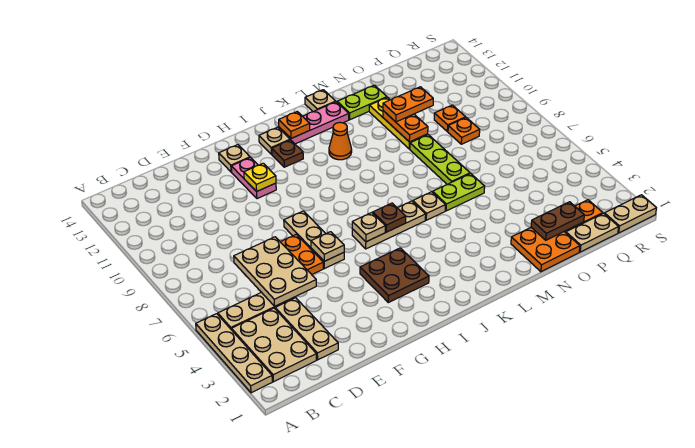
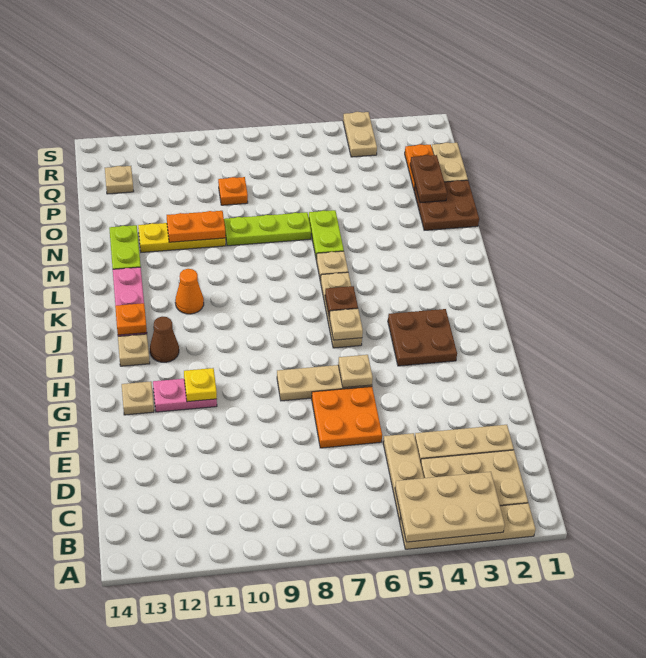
tan 2x3 plate [234,237,316,306] -> tan 2x3 plate moved to [395,472,505,542]
brown 1x1 plate [272,140,303,167] -> brown 1x1 cone [150,317,179,362]
tan 1x1 plate [305,90,336,112] -> tan 1x1 plate moved to [105,166,134,194]
orange 2x2 plate [511,228,580,272] -> brown 2x2 plate [414,180,479,230]
orange 1x2 plate [383,87,433,122] -> none
orange 1x1 plate [434,105,466,132] -> none
tan 1x2 plate [604,195,656,233] -> tan 1x2 plate moved to [343,112,377,157]

